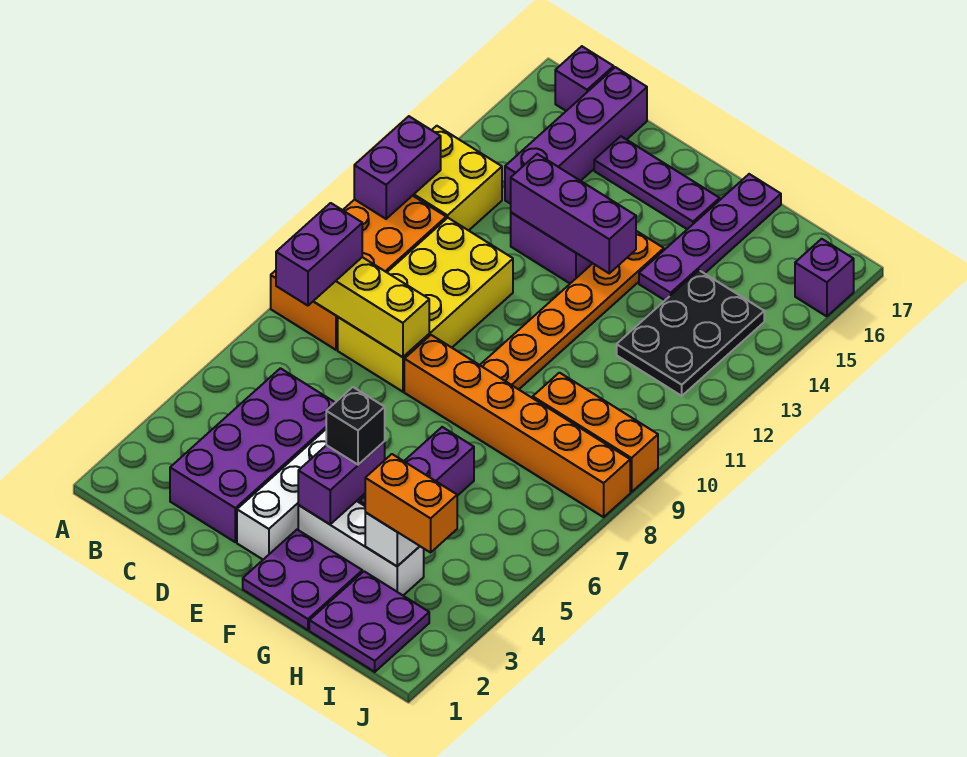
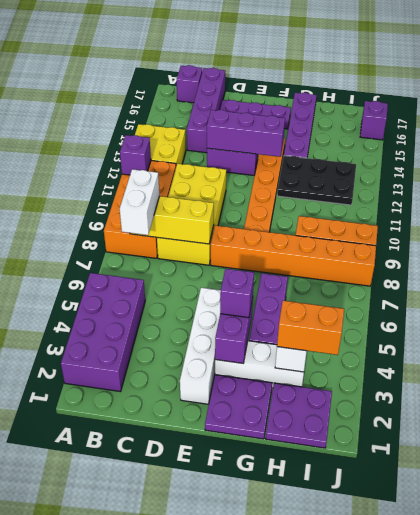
purple 1x2 brick [354,116,441,219] -> purple 1x1 brick [120,135,151,175]
purple 1x2 brick [276,203,362,306] -> white 1x2 brick [120,169,159,235]
purple 2x4 brick [170,368,335,542] -> purple 2x4 brick moved to [61,273,145,392]
black 1x1 brick [326,387,385,465] -> purple 1x1 brick [220,269,254,318]
black 2x3 plate [617,270,764,396] -> black 2x3 plate turned to [277,156,356,205]

